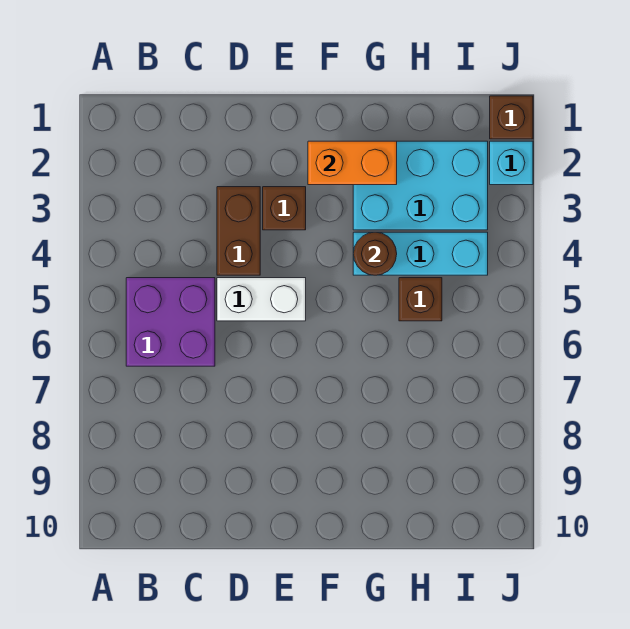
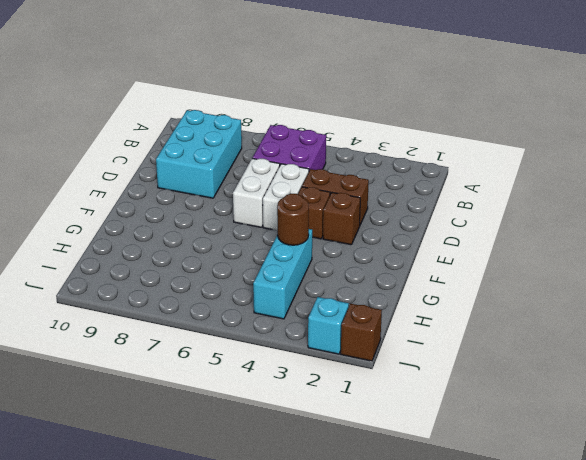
none -> white 1x2 brick [233,158,280,227]
orange 1x2 brick [308,141,397,185] -> none
cyan 2x3 brick [353,141,488,230] -> cyan 2x3 brick moved to [156,110,242,198]
brown 1x1 brick [399,278,442,321] -> brown 1x1 brick moved to [298,187,330,239]

